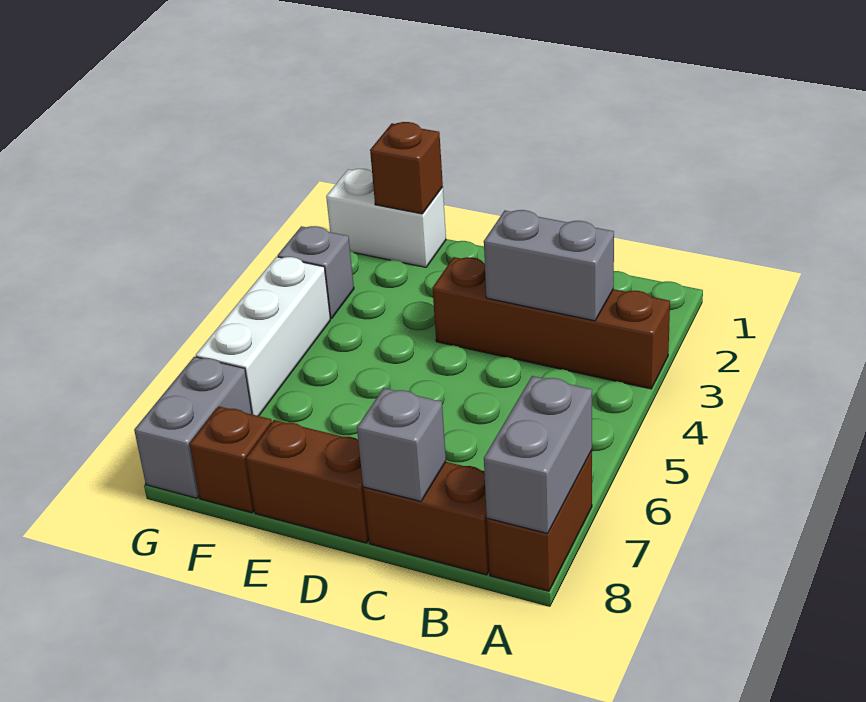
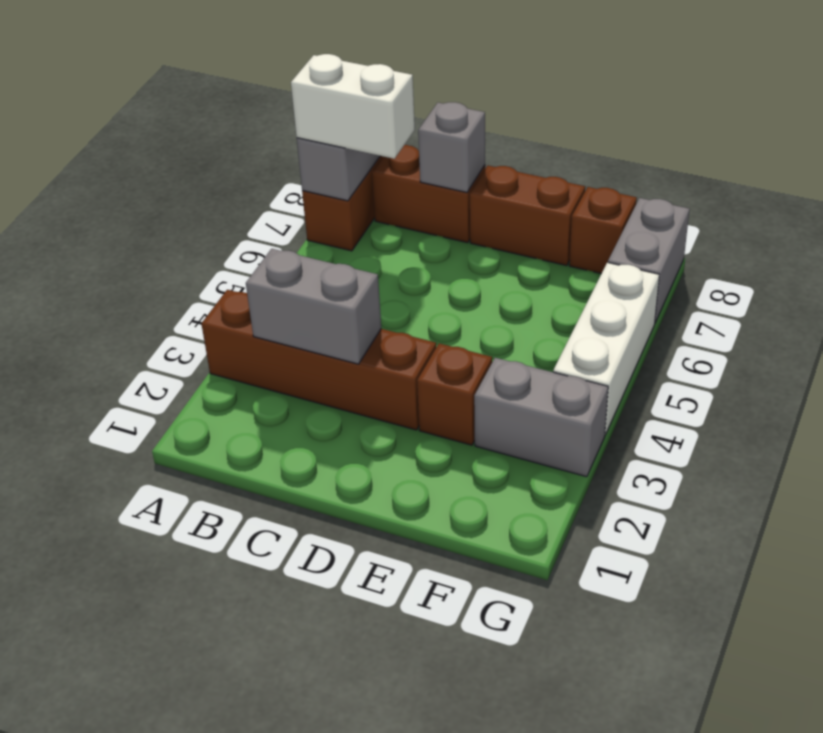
white 1x2 brick [326,169,446,267] -> white 1x2 brick moved to [291,54,415,159]
brown 1x1 brick [370,122,443,214] -> brown 1x1 brick moved to [417,343,492,445]
grey 1x1 brick [278,226,354,319] -> grey 1x2 brick [474,358,608,477]

